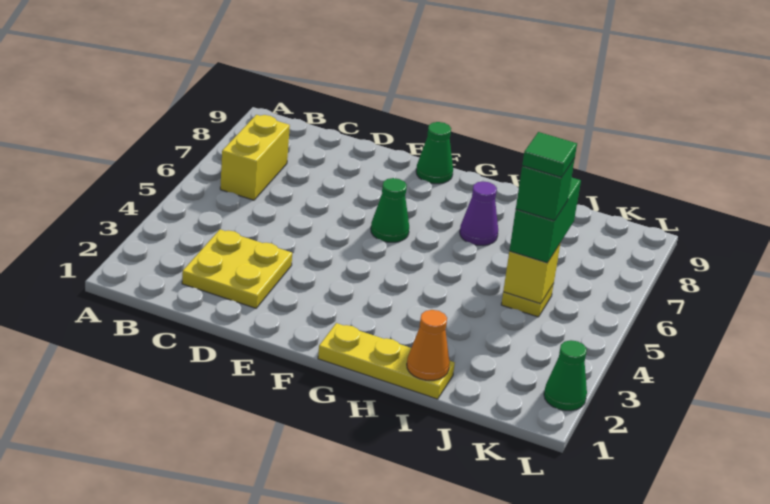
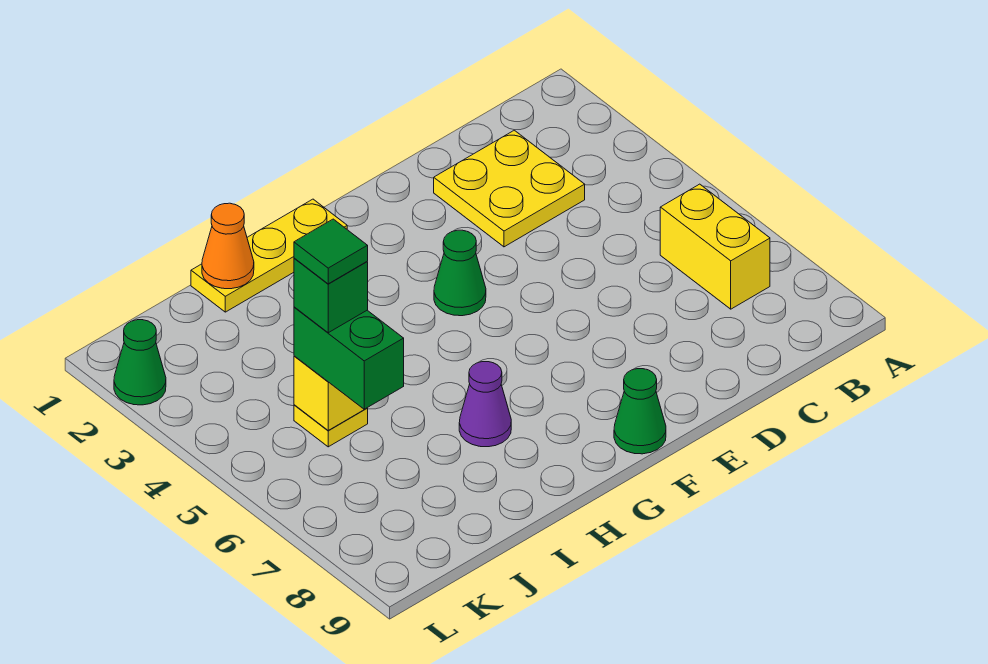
green 1x1 cone [371,178,409,242] -> green 1x1 cone moved to [434,230,486,316]

